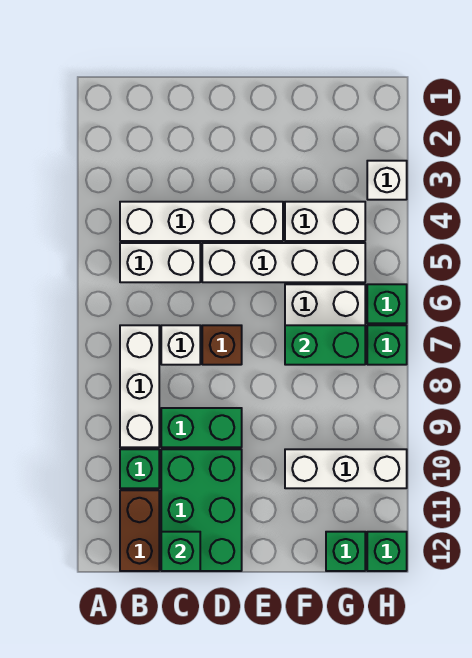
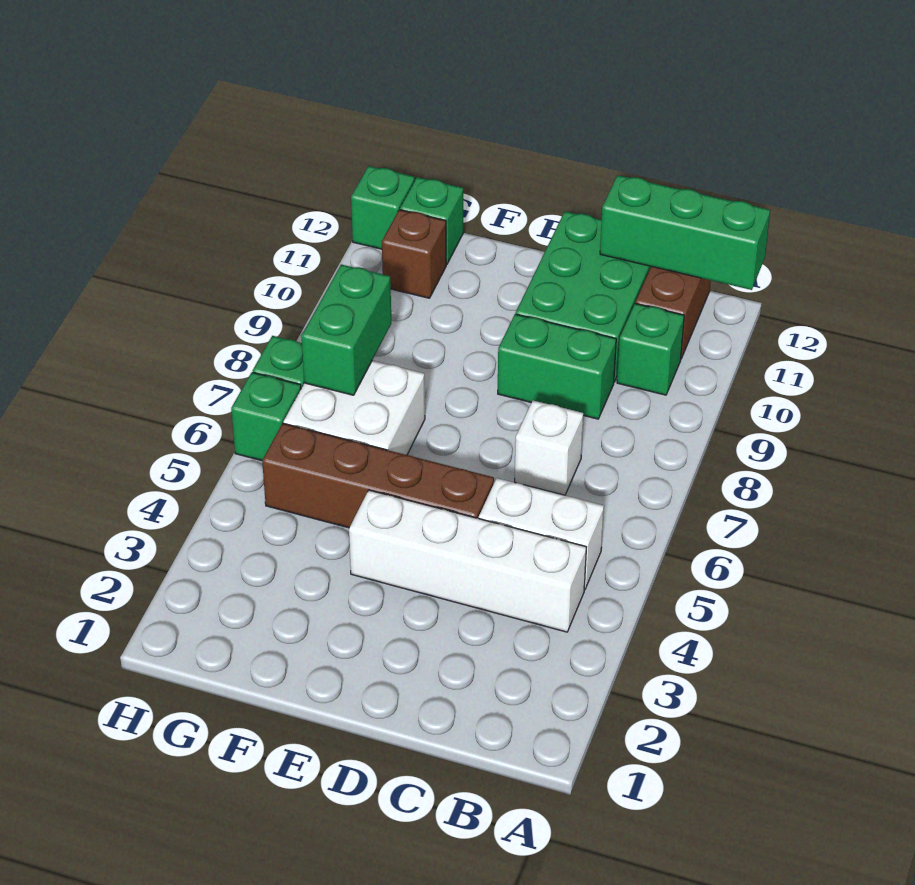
white 1x3 brick [120,325,159,447] -> none
green 1x1 brick [161,532,200,571] -> green 1x3 brick [600,175,770,290]
white 1x4 brick [202,243,365,282] -> brown 1x4 brick [262,423,494,528]
brown 1x1 brick [202,325,242,365] -> brown 1x1 brick moved to [382,210,446,298]
white 1x2 brick [285,202,365,241] -> none
green 1x2 brick [285,325,365,365] -> green 1x2 brick turned to [301,264,391,395]
white 1x3 brick [285,449,407,488] -> none
white 1x1 brick [367,161,407,200] -> none

